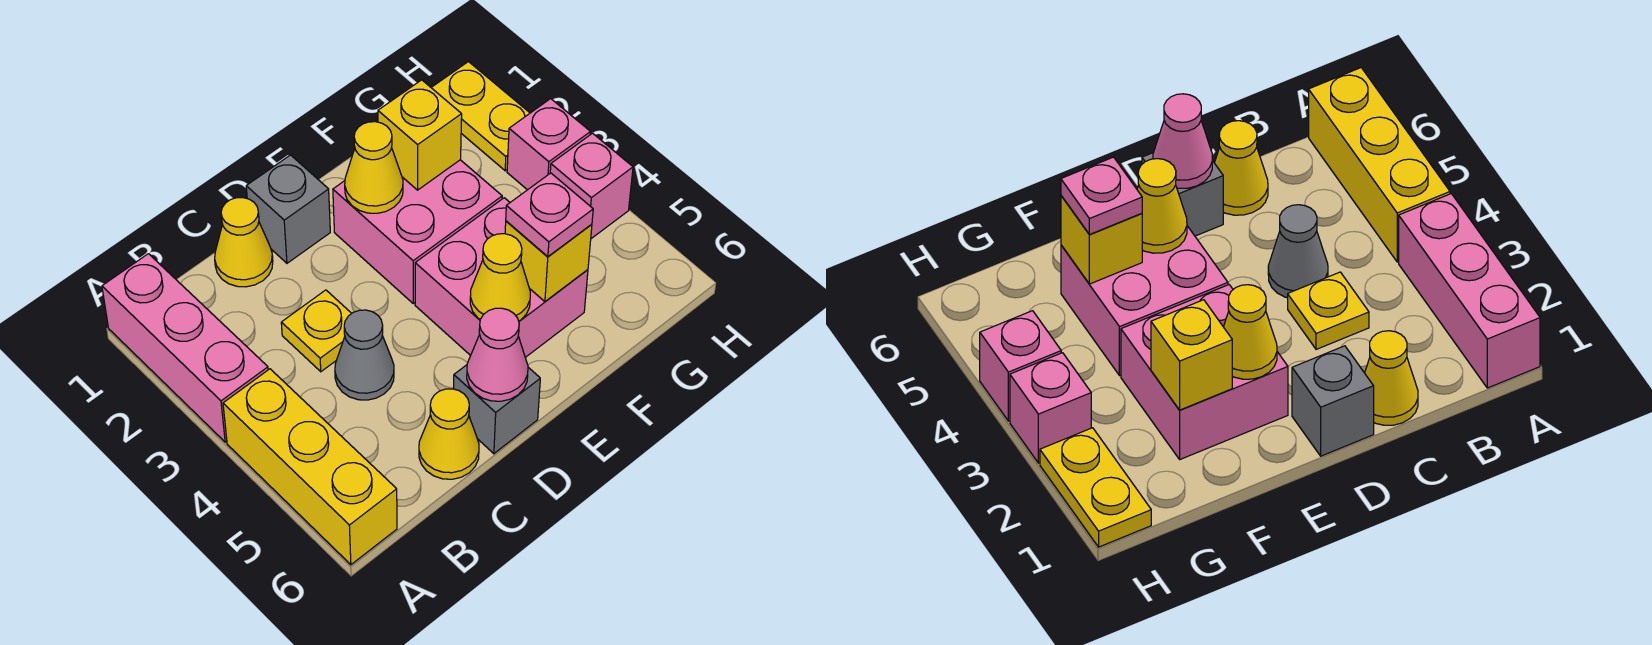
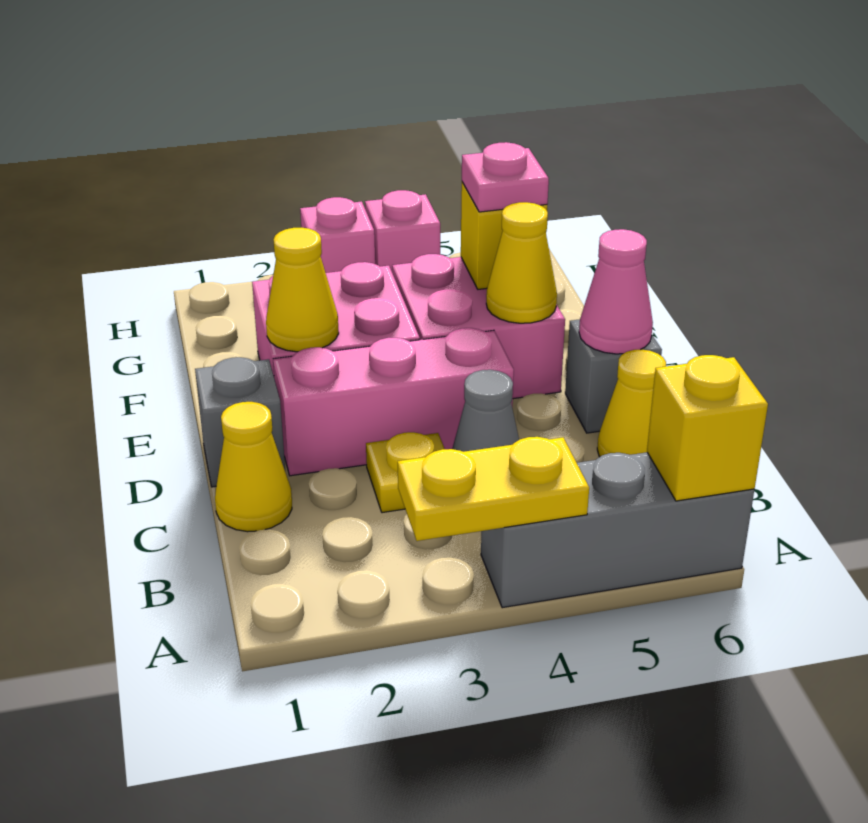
pink 1x3 brick [102,254,268,442] -> pink 1x3 brick moved to [273,328,514,476]
yellow 1x3 brick [223,369,397,565] -> grey 1x3 brick [481,452,754,608]
yellow 1x1 brick [378,80,462,190] -> yellow 1x1 brick moved to [647,355,768,501]
yellow 1x2 plate [431,62,530,171] -> yellow 1x2 plate moved to [398,437,589,541]

